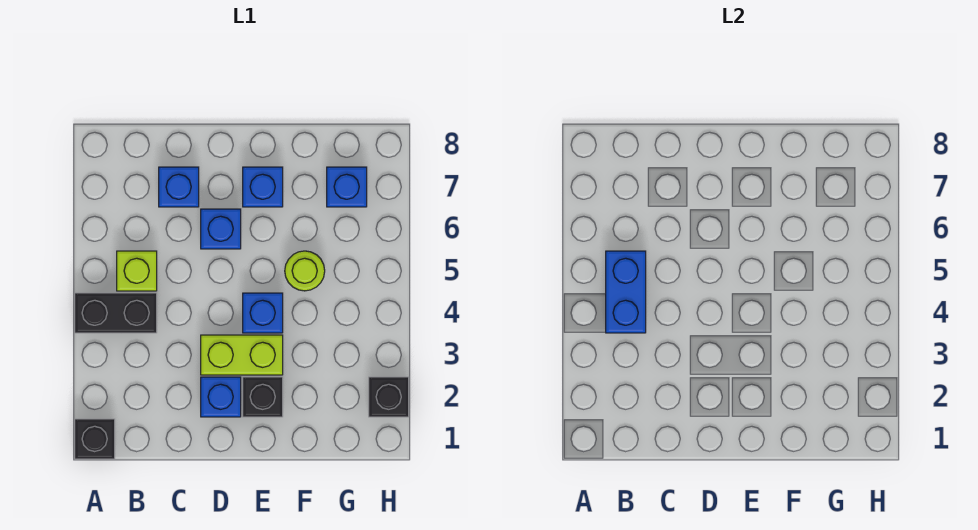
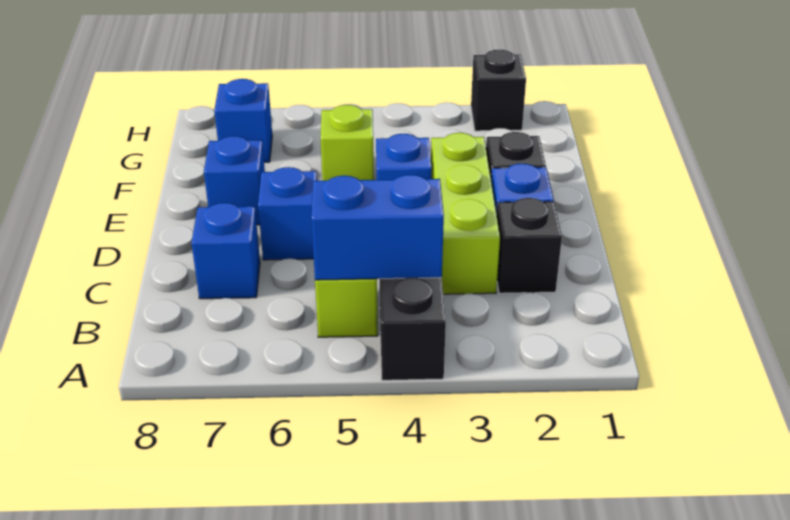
black 1x1 brick [75,419,115,459] -> black 1x1 brick moved to [497,198,562,293]
lime 1x2 brick [201,335,283,375] -> lime 1x3 brick [431,133,500,294]
lime 1x1 round brick [285,251,325,291] -> lime 1x1 brick [321,105,374,181]

